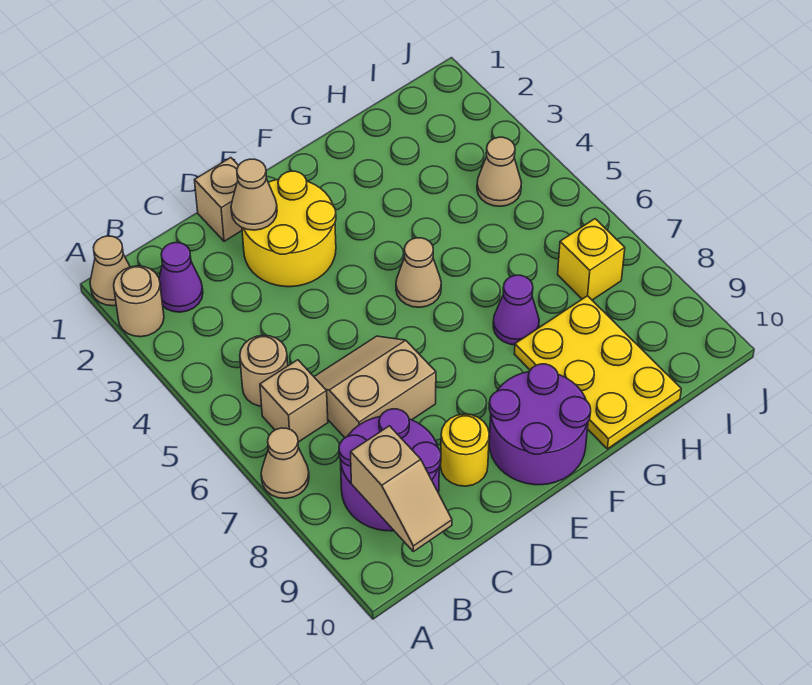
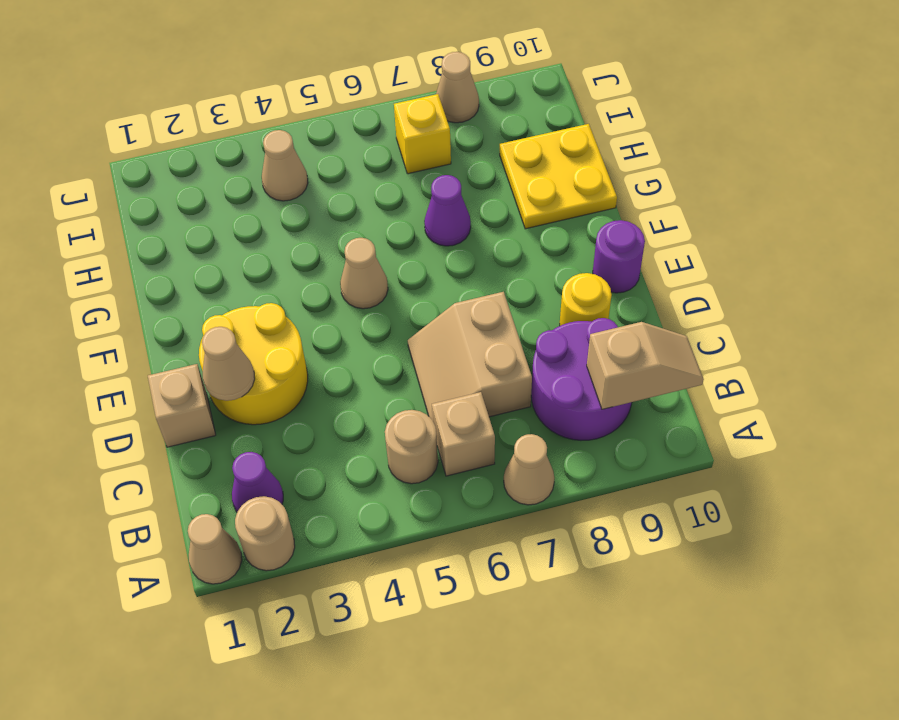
purple 2x2 round brick [489,364,591,485] -> purple 1x1 round brick [593,220,645,293]
yellow 2x3 plate [514,296,681,449] -> yellow 2x2 plate [500,124,617,229]
none -> tan 1x1 cone [436,52,479,123]

